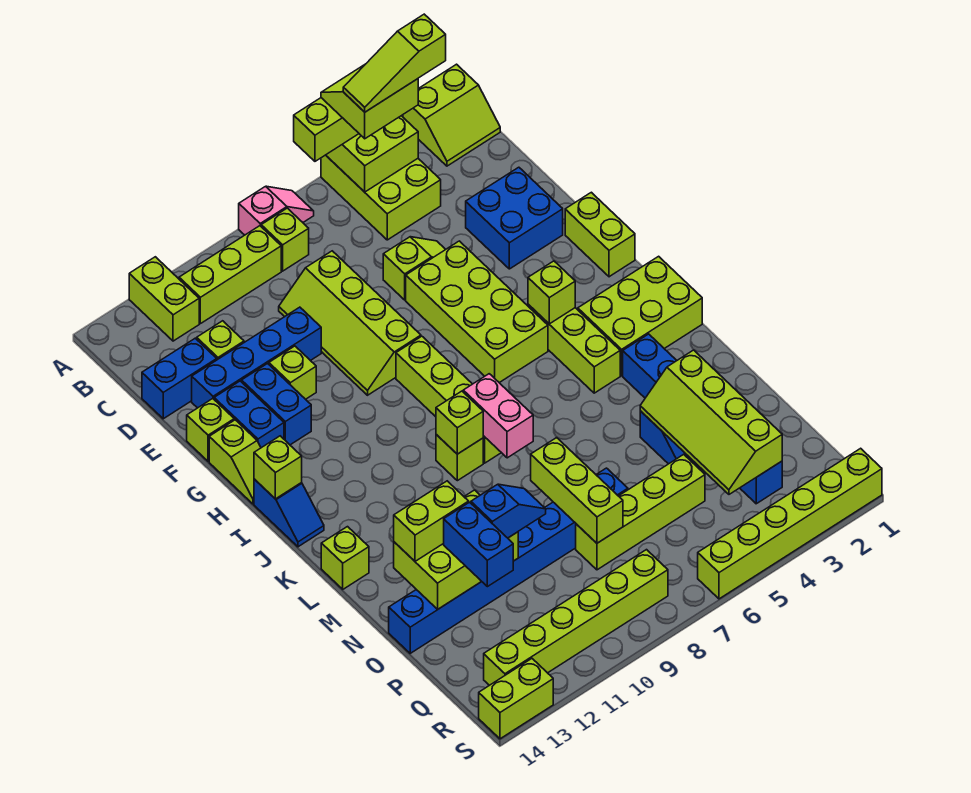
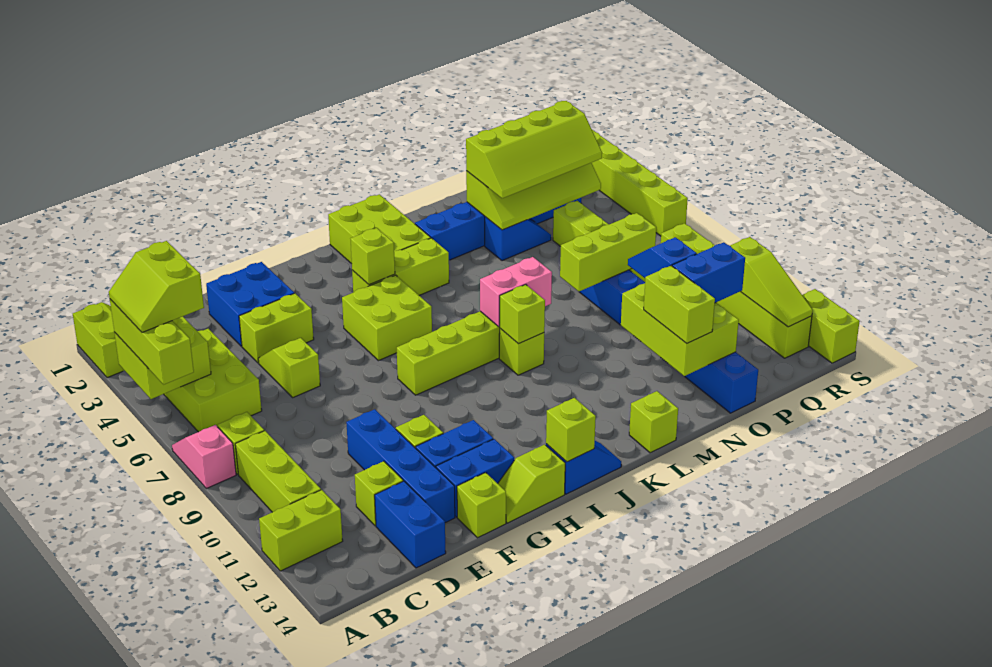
lime 2x3 brick [321,155,441,240] -> lime 2x3 brick turned to [164,329,262,432]
lime 1x3 slope [343,14,446,112] -> lime 1x3 slope moved to [730,237,813,327]
lime 2x4 slope [279,251,421,395] -> lime 2x4 slope moved to [466,101,602,198]
lime 2x4 brick [406,241,548,383] -> lime 2x2 brick [342,275,432,361]
lime 1x2 brick [565,192,635,277] -> lime 1x2 brick moved to [239,293,314,363]
lime 1x2 slope [209,420,261,504] -> lime 1x2 slope turned to [498,445,565,523]

